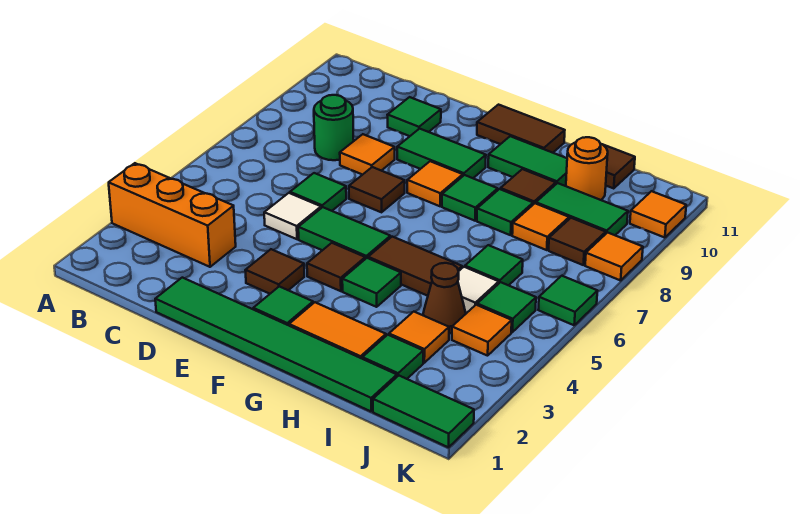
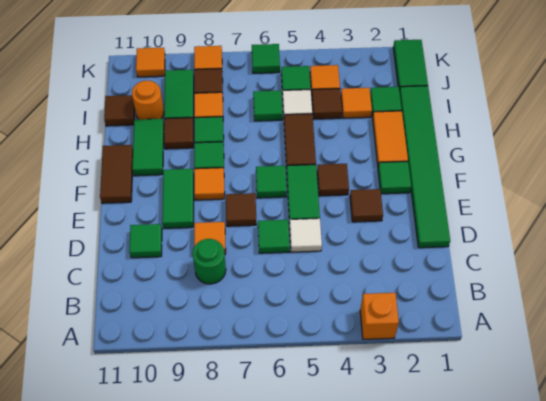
orange 1x3 brick [109,163,236,267] -> orange 1x1 brick [360,293,399,339]
green 1x1 tile [342,258,401,307] -> green 1x1 tile moved to [256,166,287,198]
brown 1x1 cone [423,263,466,334] -> brown 1x1 tile [312,89,342,119]

